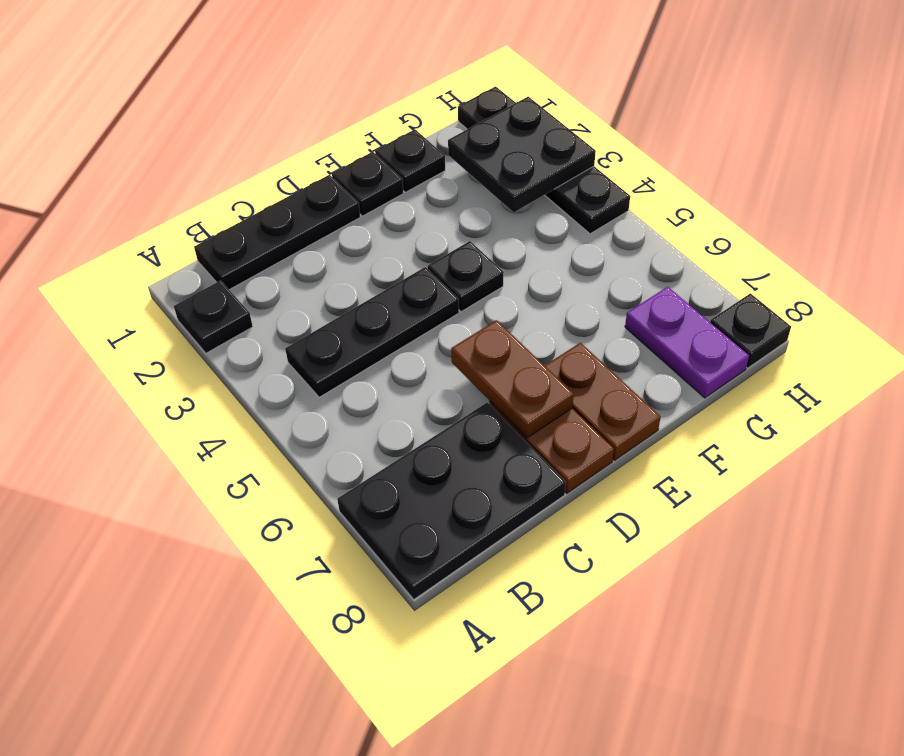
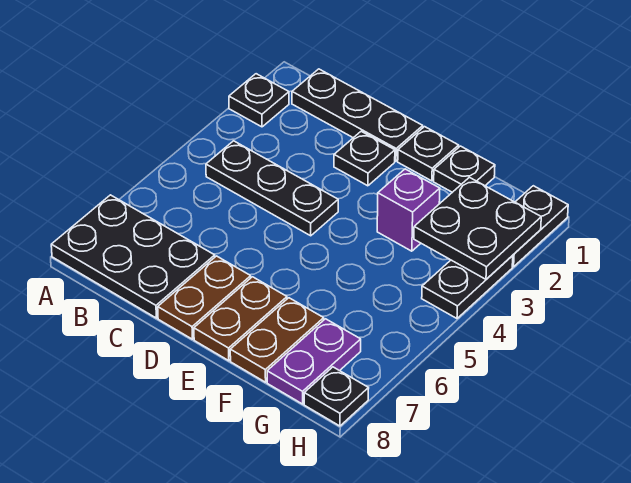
brown 1x2 plate [451,320,574,438] -> brown 1x2 plate moved to [230,298,324,382]
black 1x1 plate [428,241,504,312] -> black 1x1 plate moved to [334,131,395,186]
none -> purple 1x1 brick [377,169,440,251]

